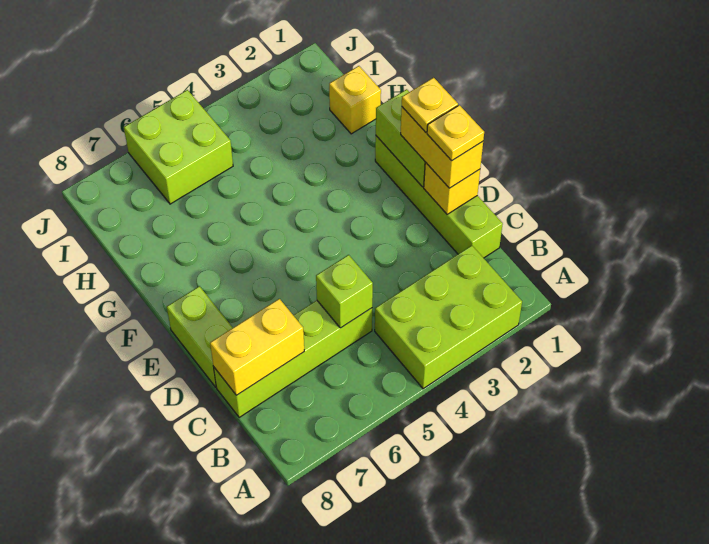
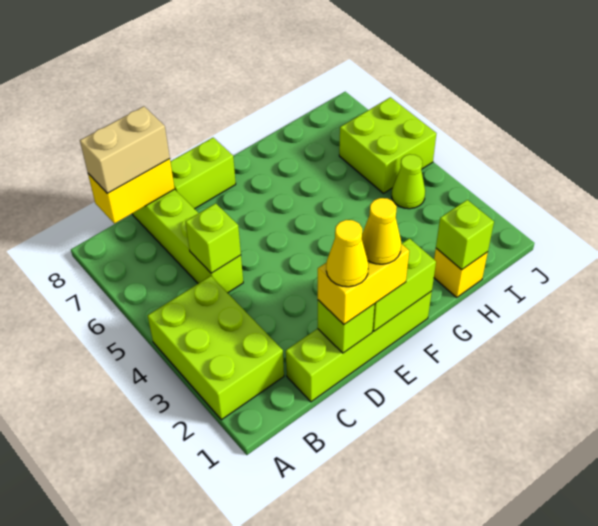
none -> tan 1x2 brick [80,106,170,193]
yellow 1x2 brick [210,299,304,395] -> yellow 1x2 brick turned to [88,159,175,224]
yellow 1x1 brick [424,162,480,214] -> lime 1x1 brick [317,300,375,353]
yellow 1x1 plate [427,105,484,161] -> yellow 1x1 cone [326,220,368,287]
yellow 1x1 plate [402,78,458,132] -> yellow 1x1 cone [362,198,401,264]
none -> lime 1x1 brick [436,200,494,270]
none -> lime 1x1 cone [392,154,425,209]

